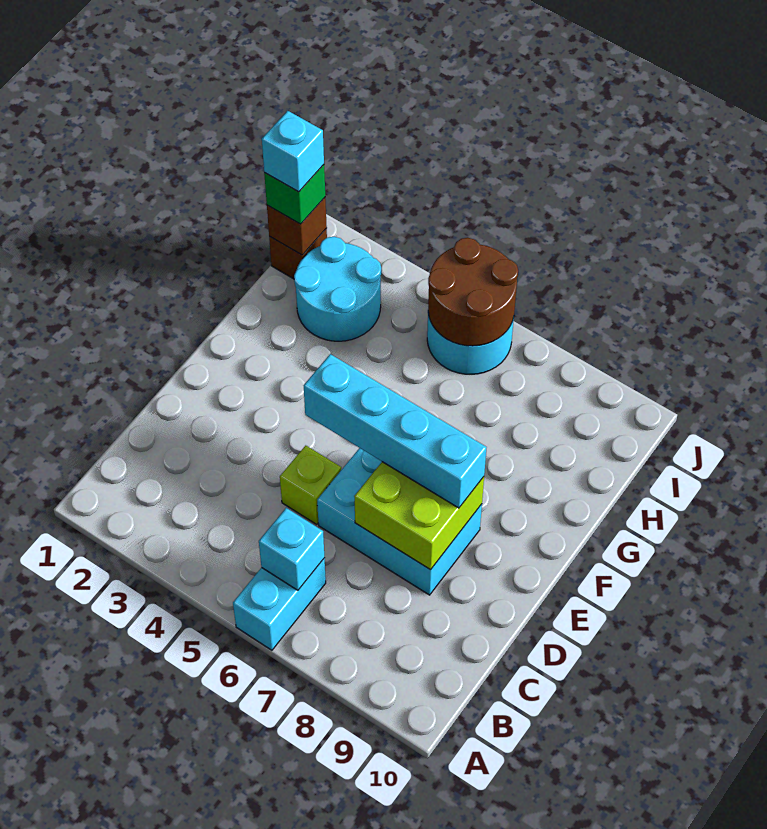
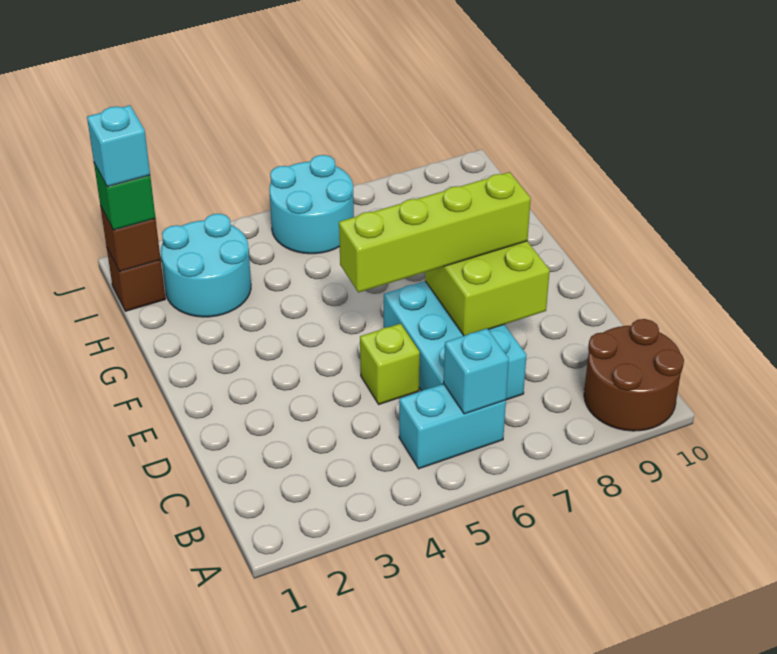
cyan 1x2 brick [233,558,326,650] -> cyan 1x2 brick turned to [399,384,506,469]
cyan 2x3 brick [317,448,482,595] -> cyan 2x3 brick turned to [384,281,527,400]
cyan 1x4 brick [304,354,487,508] -> lime 1x4 brick [339,172,531,292]
brown 2x2 round brick [428,238,518,346] -> brown 2x2 round brick moved to [584,319,684,431]

